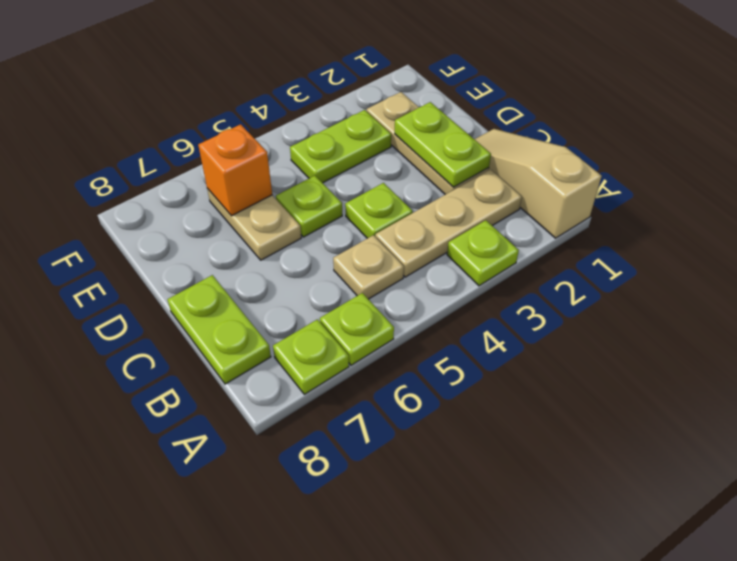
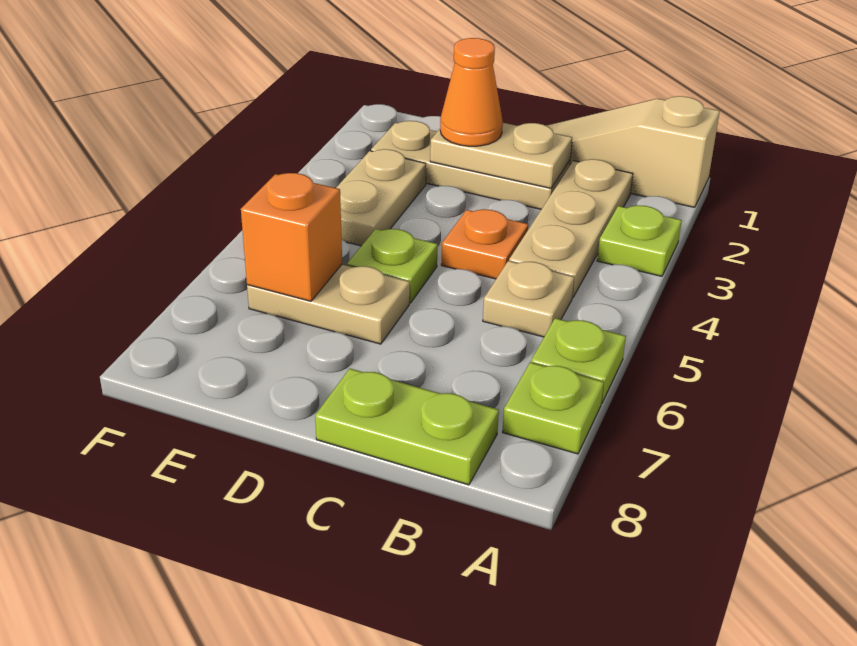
lime 1x2 plate [395,102,491,187] -> tan 1x2 plate [430,123,572,188]
lime 1x1 plate [345,183,413,238] -> orange 1x1 plate [441,209,528,279]
none -> orange 1x1 cone [440,38,503,146]
lime 1x2 plate [290,110,391,183] -> tan 1x2 plate [336,149,426,246]

